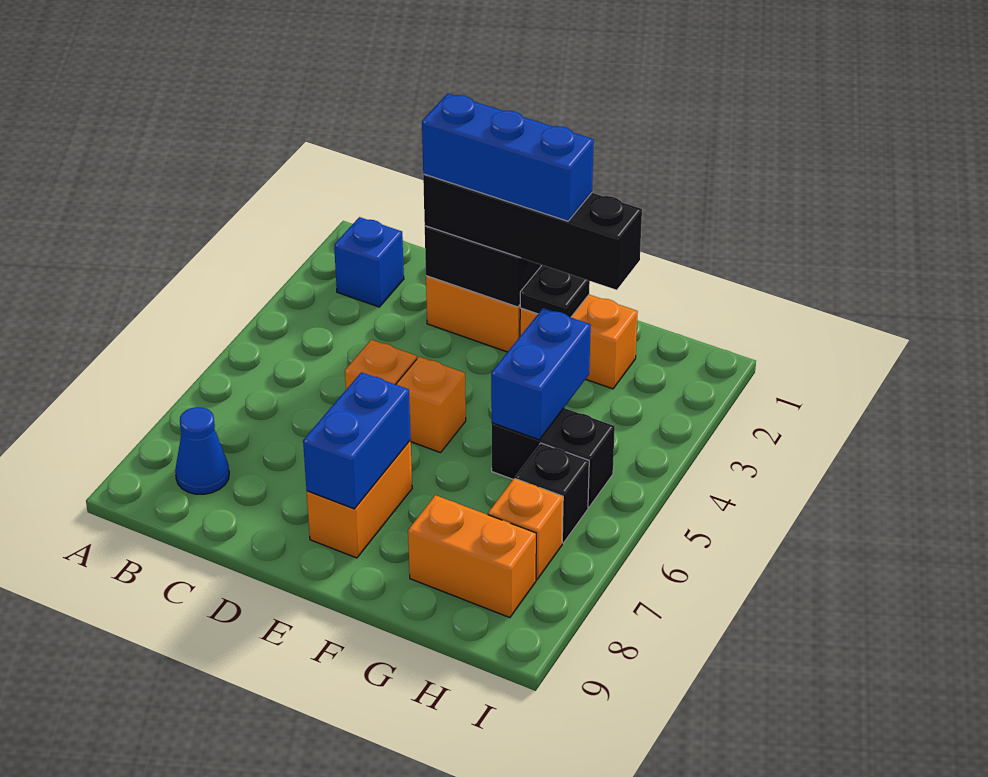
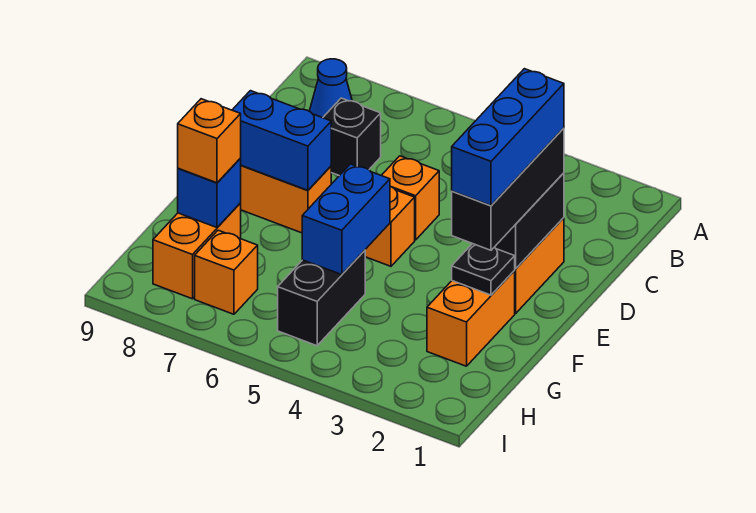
blue 1x1 brick [334,217,404,307] -> blue 1x1 brick moved to [178,159,241,227]
black 1x4 brick [423,174,642,290] -> black 1x3 brick [452,128,564,250]
blue 1x2 brick [491,308,591,440] -> blue 1x2 brick turned to [302,164,390,275]
none -> orange 1x1 brick [178,99,241,183]
black 1x1 brick [515,443,589,543] -> black 1x1 brick moved to [323,98,381,176]

